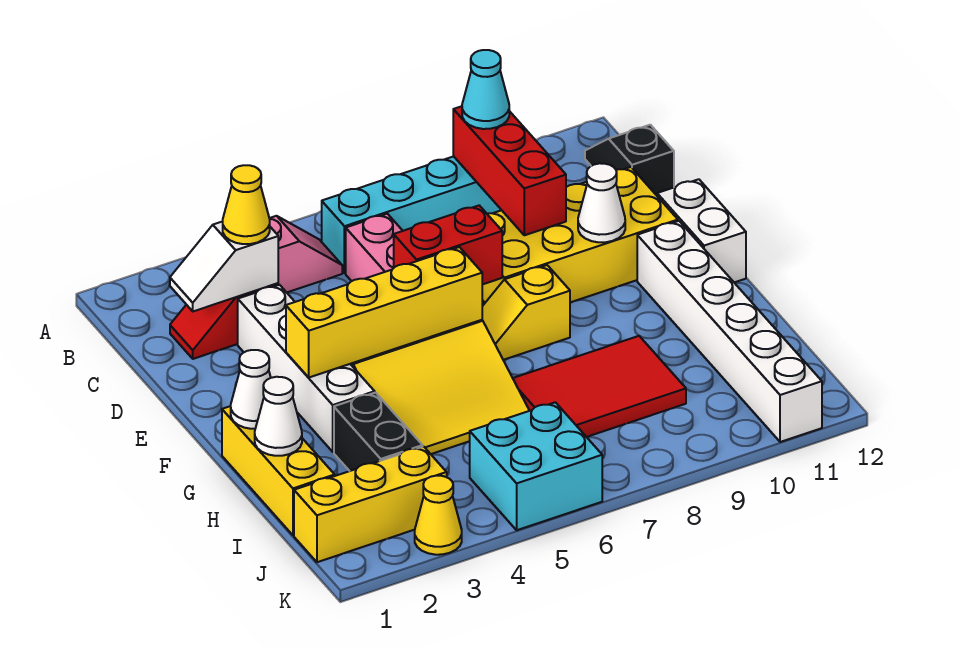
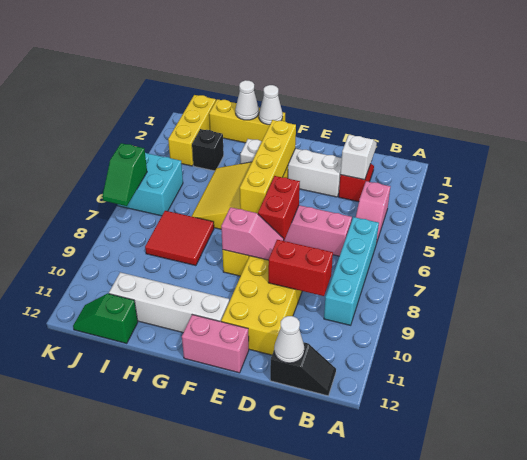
red 1x3 brick [453,106,566,235] -> red 1x2 brick [268,240,333,296]
cyan 1x1 cone [462,50,509,129] -> none
yellow 1x1 cone [223,165,270,244] -> none
none -> pink 1x2 slope [221,207,284,260]
white 1x1 cone [578,163,625,242] -> white 1x1 cone moved to [274,316,304,363]
white 1x2 brick [657,179,746,282] -> pink 1x2 brick [182,315,249,373]
white 1x6 brick [637,221,822,442] -> white 1x4 brick [109,272,229,333]
black 1x2 brick [334,393,423,471] -> black 1x1 brick [192,129,224,171]
red 2x3 tile [513,336,686,437] -> red 2x2 tile [145,211,214,266]
none -> green 1x2 slope [73,294,138,344]
yellow 1x1 cone [415,476,462,555] -> none
none -> green 1x2 slope [102,143,147,206]

